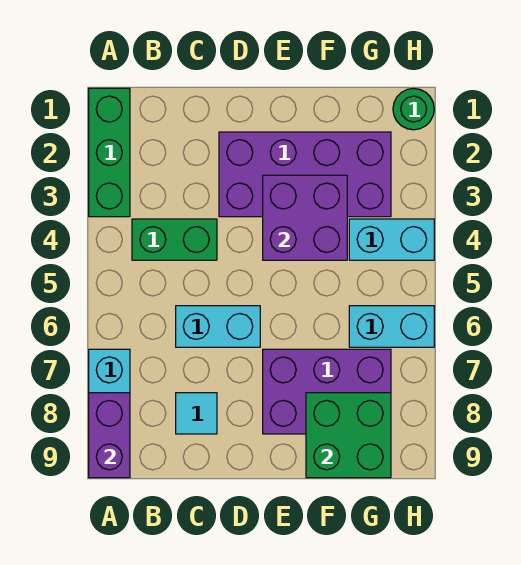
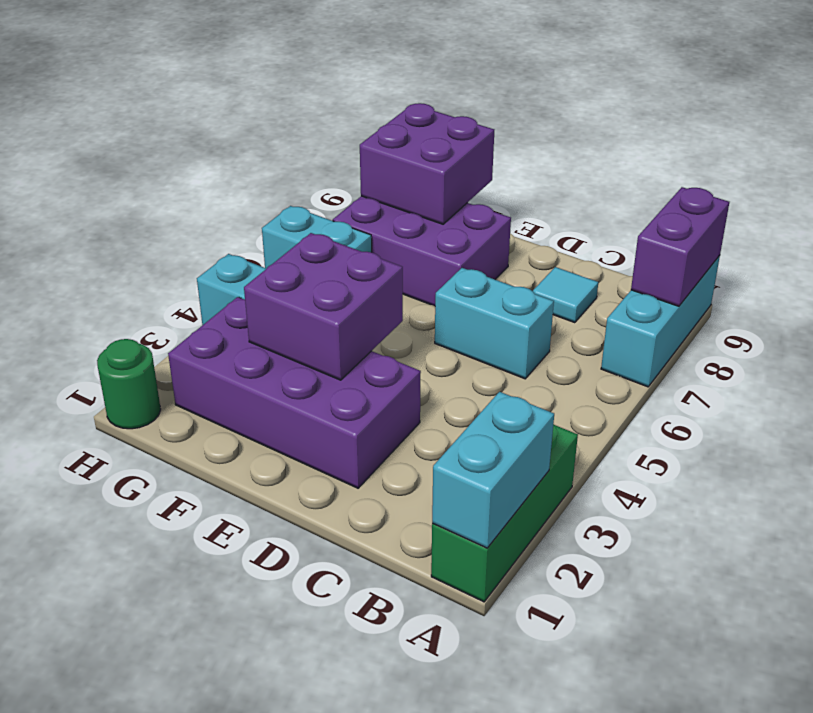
none -> cyan 1x2 brick [432,392,554,548]
green 1x2 brick [132,219,217,260] -> none
green 2x2 brick [306,393,391,478] -> purple 2x2 brick [360,103,494,224]

